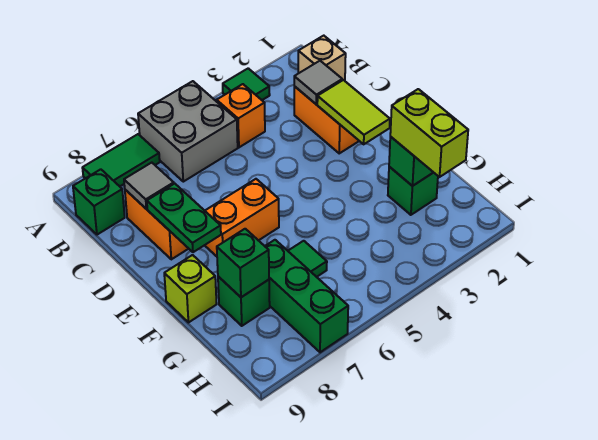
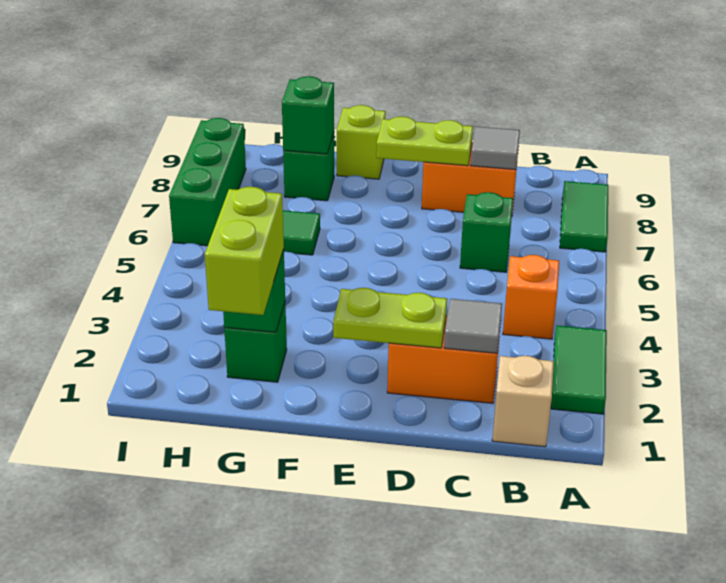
green 1x1 tile [223,68,270,100] -> green 1x2 tile [551,326,607,414]
grey 2x2 brick [138,81,238,182] -> none
green 1x1 brick [73,169,125,235] -> green 1x1 brick moved to [460,192,513,272]
lime 1x2 tile [317,80,390,144] -> lime 1x2 plate [333,288,447,348]
green 1x2 plate [147,184,221,252] -> lime 1x2 plate [376,116,473,166]
orange 1x2 brick [205,179,279,256] -> none
lime 1x2 brick [390,89,468,177] -> lime 1x2 brick turned to [205,187,284,315]
green 1x3 brick [265,240,348,352] -> green 1x3 brick turned to [169,118,246,246]

